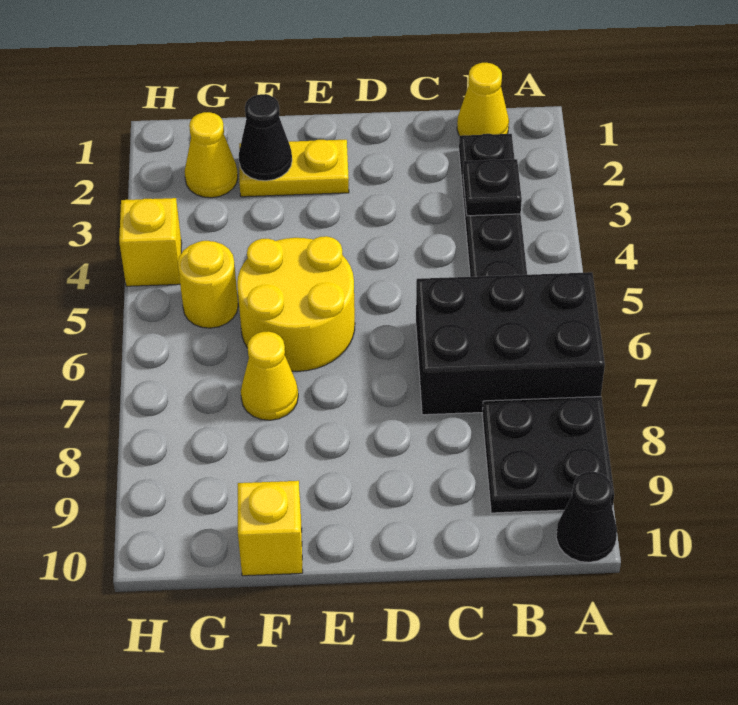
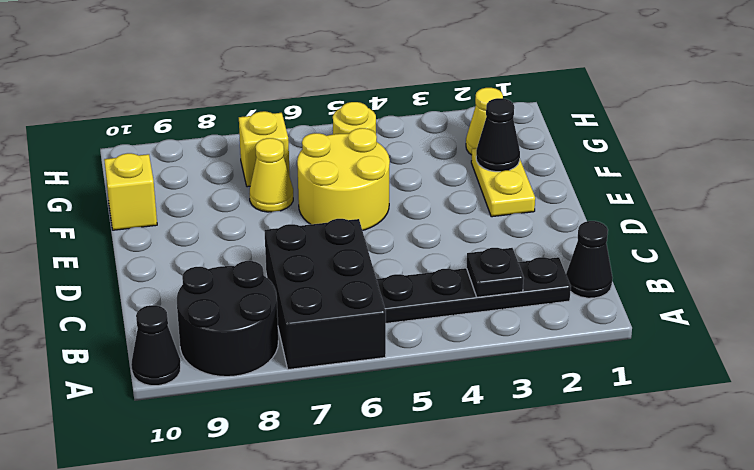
black 2x2 plate [482,397,614,513] -> black 2x2 round brick [177,261,278,377]
yellow 1x1 cone [457,63,509,136] -> black 1x1 cone [566,221,613,298]
yellow 1x1 brick [119,198,182,286] -> yellow 1x1 brick moved to [239,111,290,187]

